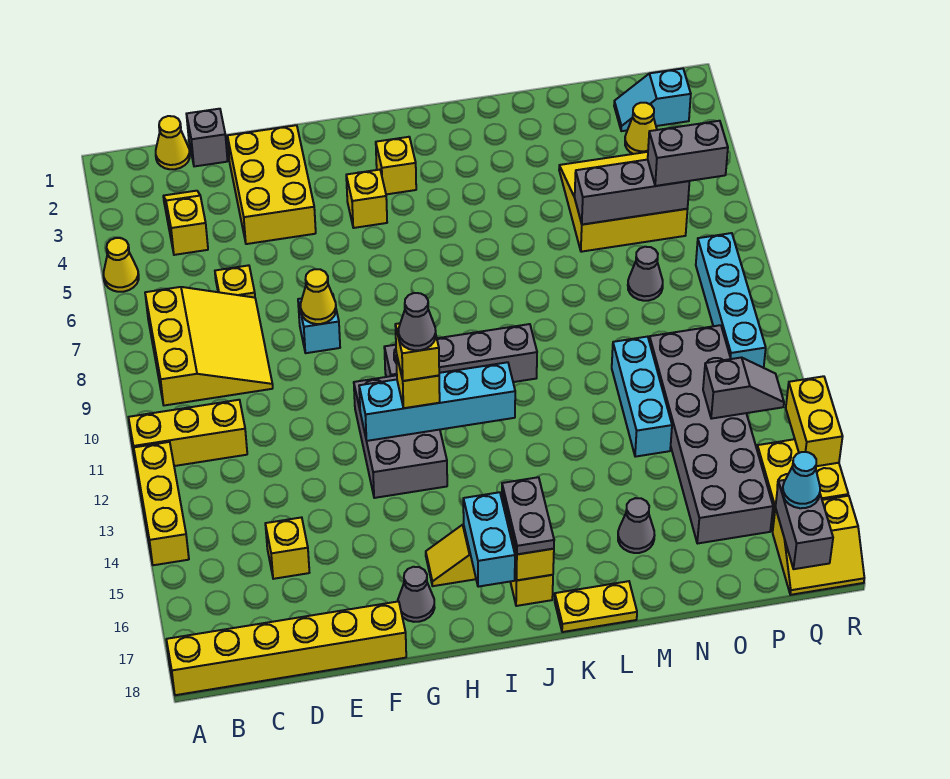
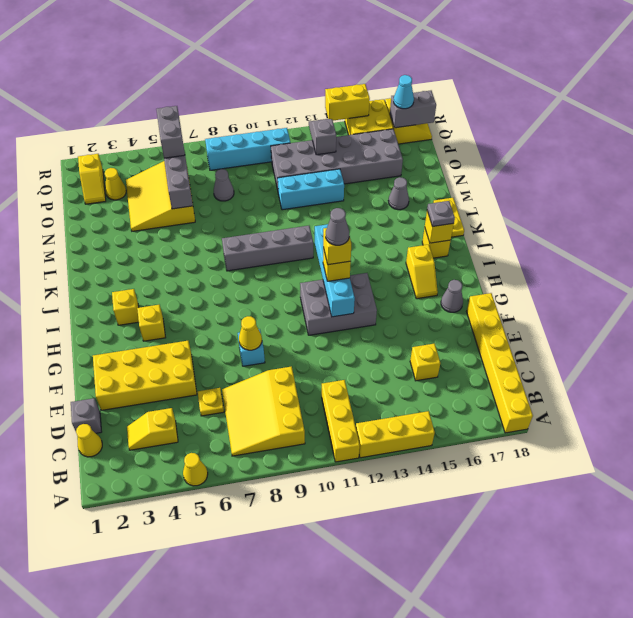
yellow 3x3 slope [145,287,273,405] -> yellow 3x3 slope turned to [222,366,305,456]
yellow 2x3 brick [227,125,316,244] -> yellow 2x4 brick [93,341,197,410]
grey 1x4 brick [384,324,537,382] -> grey 1x4 brick turned to [222,226,313,271]
cyan 1x2 brick [463,492,515,587] -> none
grey 1x2 plate [502,477,554,554] -> grey 1x1 plate [427,201,455,226]
cyan 1x2 slope [614,69,691,131] -> yellow 1x2 slope [78,154,106,204]

